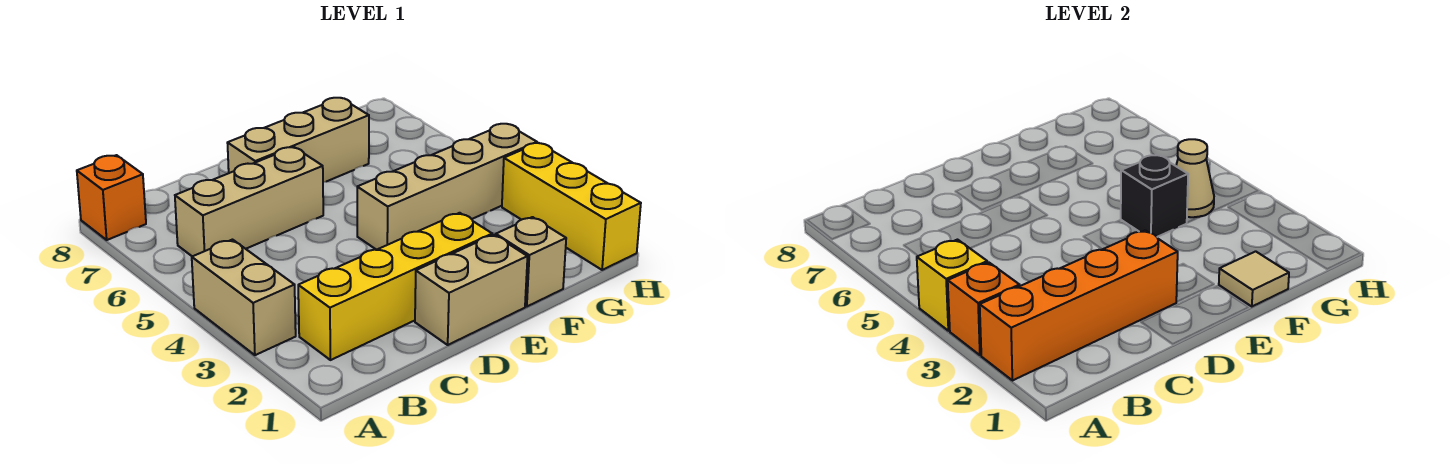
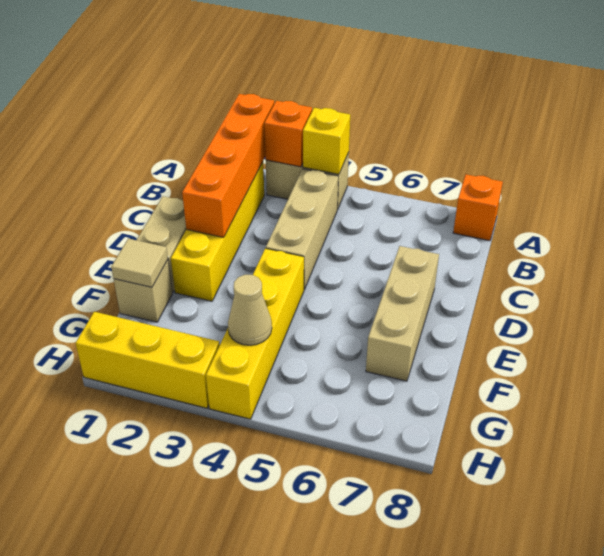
tan 1x3 brick [175,147,323,256] -> tan 1x3 brick moved to [266,169,338,290]
tan 1x4 brick [357,124,537,250] -> yellow 1x4 brick [206,248,304,419]
black 1x1 brick [1121,155,1188,237] -> none

